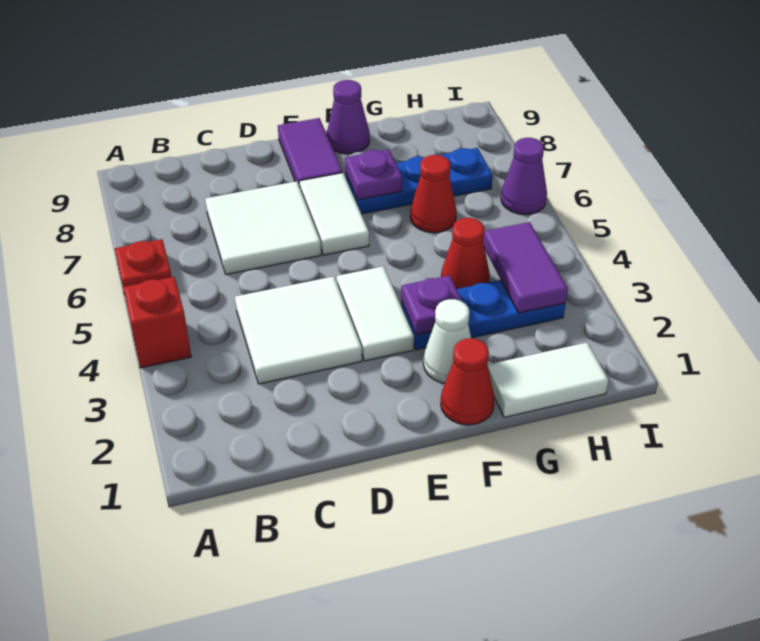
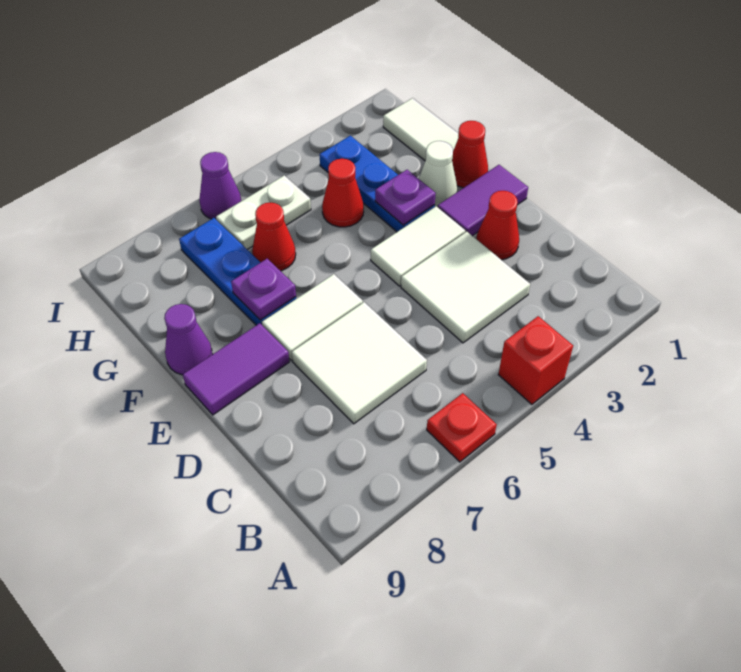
none -> red 1x1 cone [476,191,519,260]
purple 1x2 tile [483,222,568,313] -> purple 1x2 tile moved to [438,165,528,236]
none -> white 1x2 plate [216,175,311,250]

